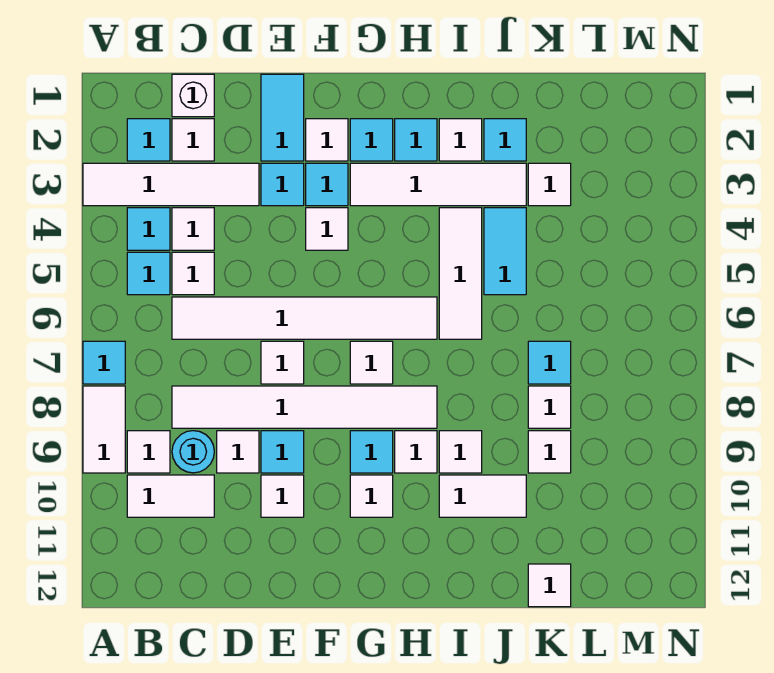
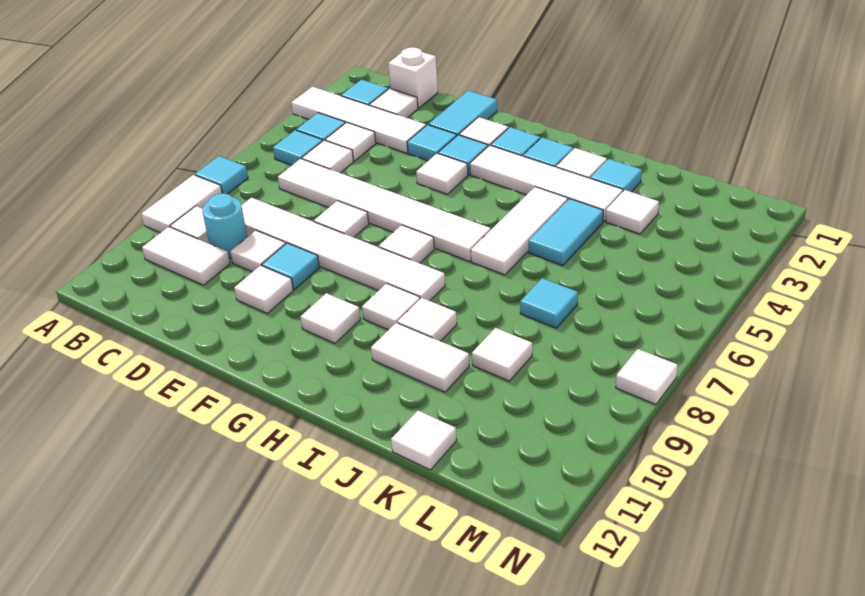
cyan 1x1 tile [350,431,393,473] -> none
white 1x1 tile [528,386,571,428] -> white 1x1 tile moved to [616,349,678,404]

